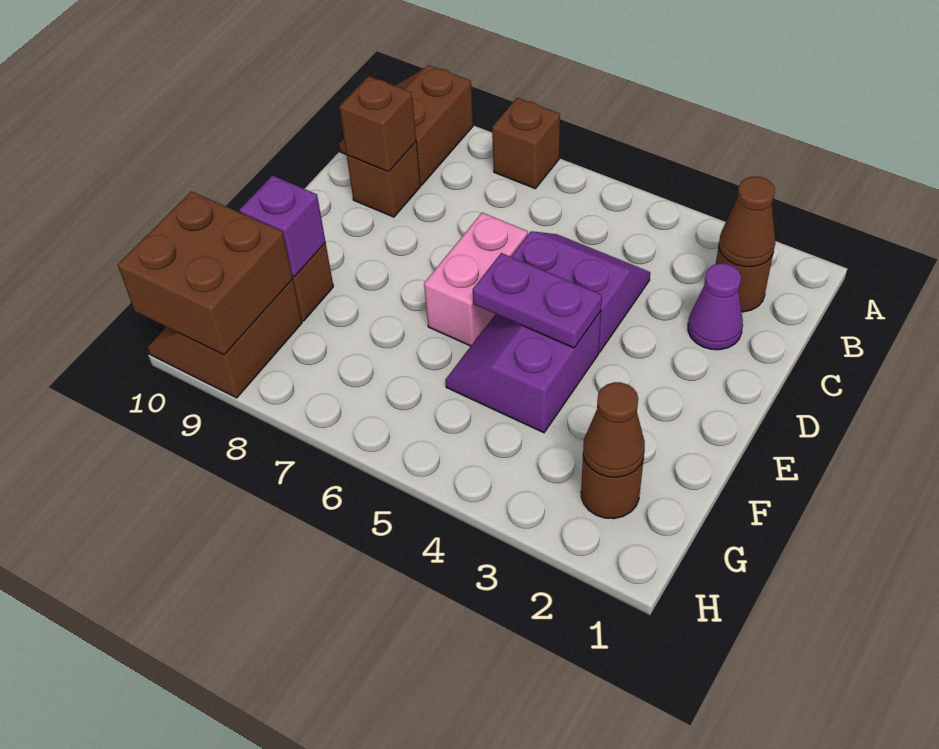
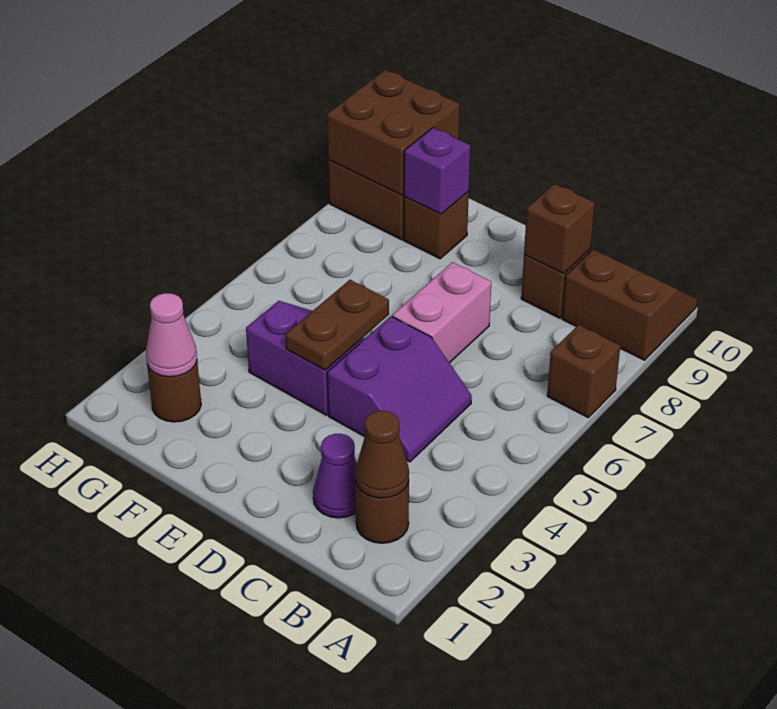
pink 1x2 brick [424,213,528,346] -> pink 1x2 brick turned to [392,262,491,363]
purple 1x2 plate [473,253,602,348] -> brown 1x2 plate [285,280,389,370]
brown 1x1 cone [583,382,645,477] -> pink 1x1 cone [146,293,197,377]

